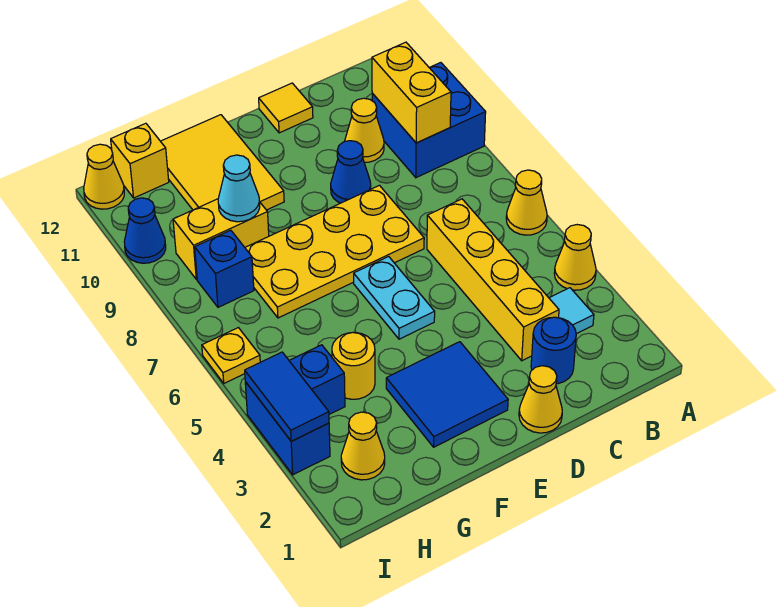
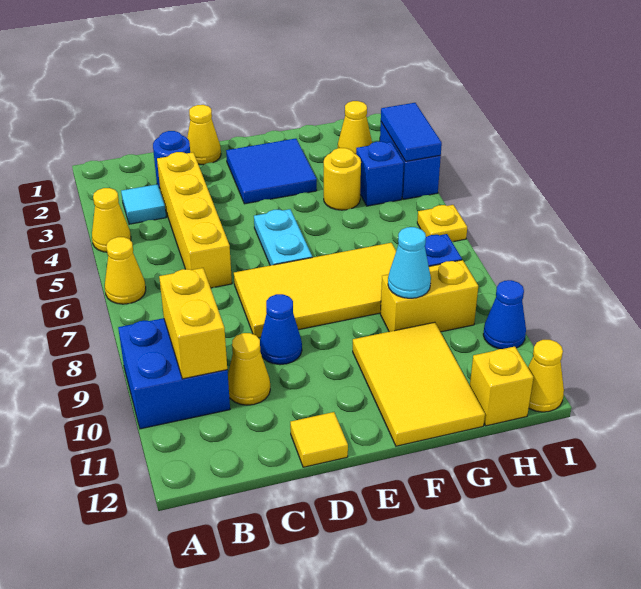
yellow 2x4 plate [245,185,424,318] -> yellow 2x4 tile [234,243,396,338]

